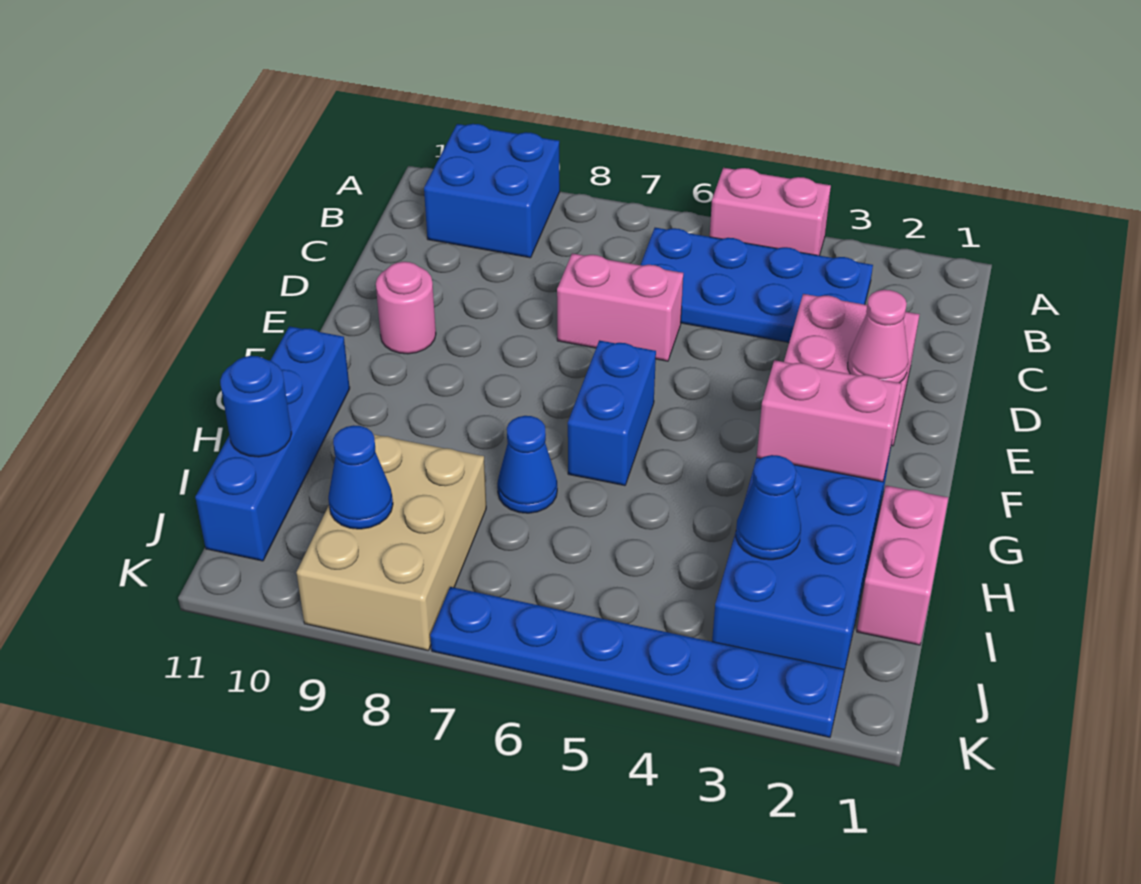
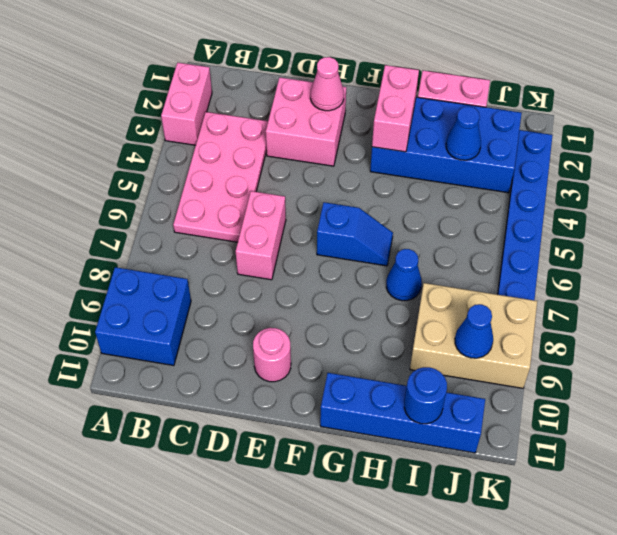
pink 1x2 brick [710,168,831,256] -> pink 1x2 brick moved to [161,62,212,145]
blue 2x4 plate [641,228,873,343] -> pink 2x4 plate [173,112,268,242]
blue 1x2 brick [568,340,656,486] -> blue 1x2 slope [317,202,393,266]

